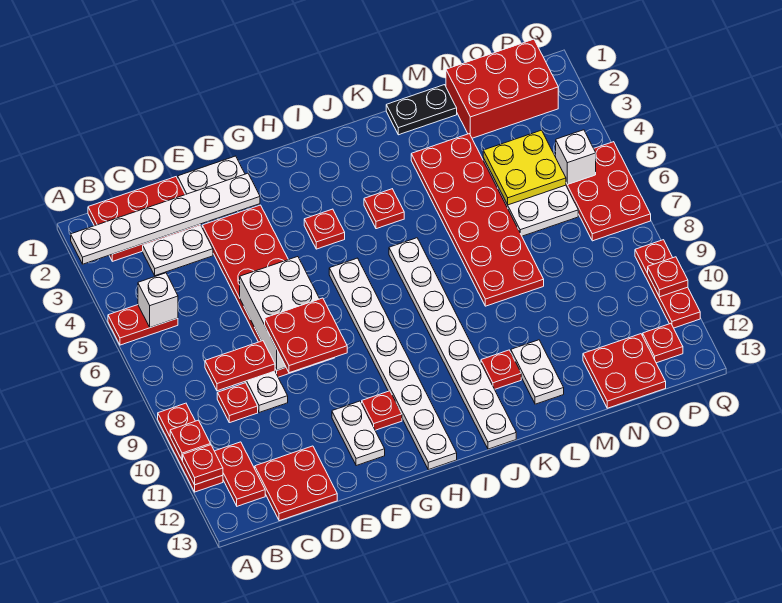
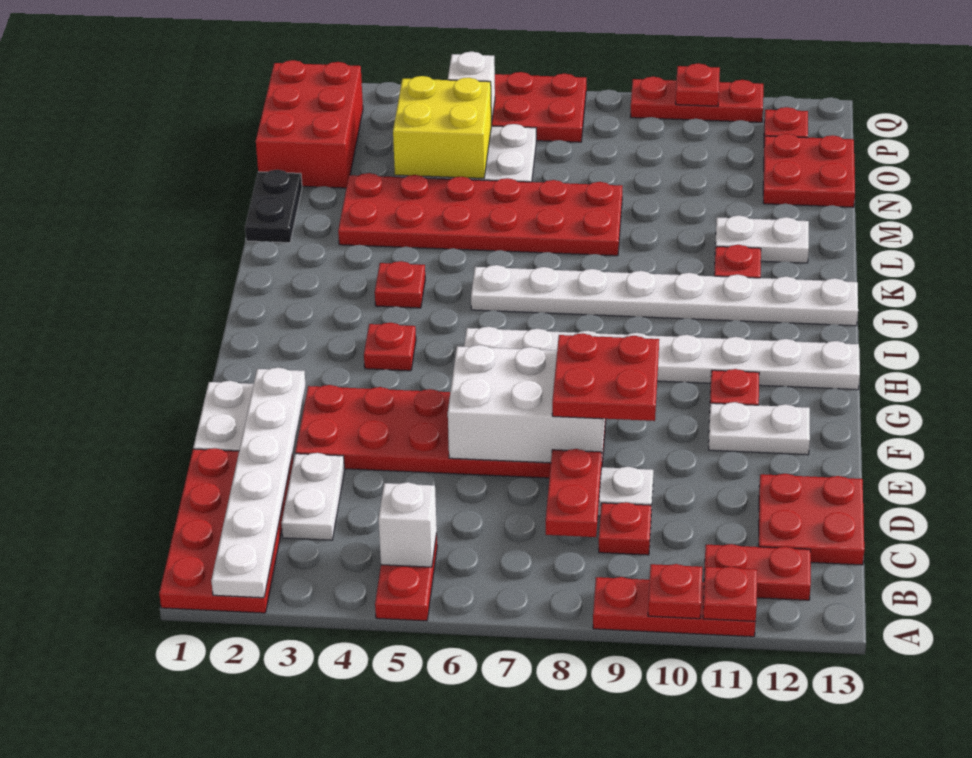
red 2x3 plate [88,177,200,261] -> red 2x4 plate [159,448,293,613]
yellow 2x2 plate [483,130,566,205] -> yellow 2x2 brick [393,76,491,178]

